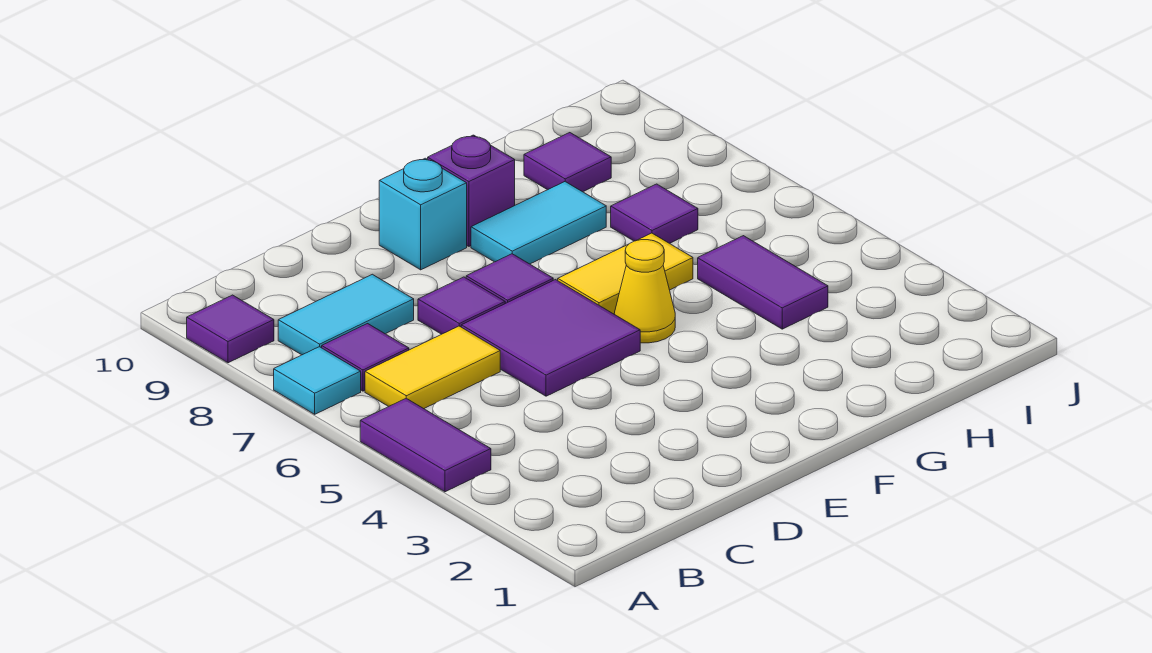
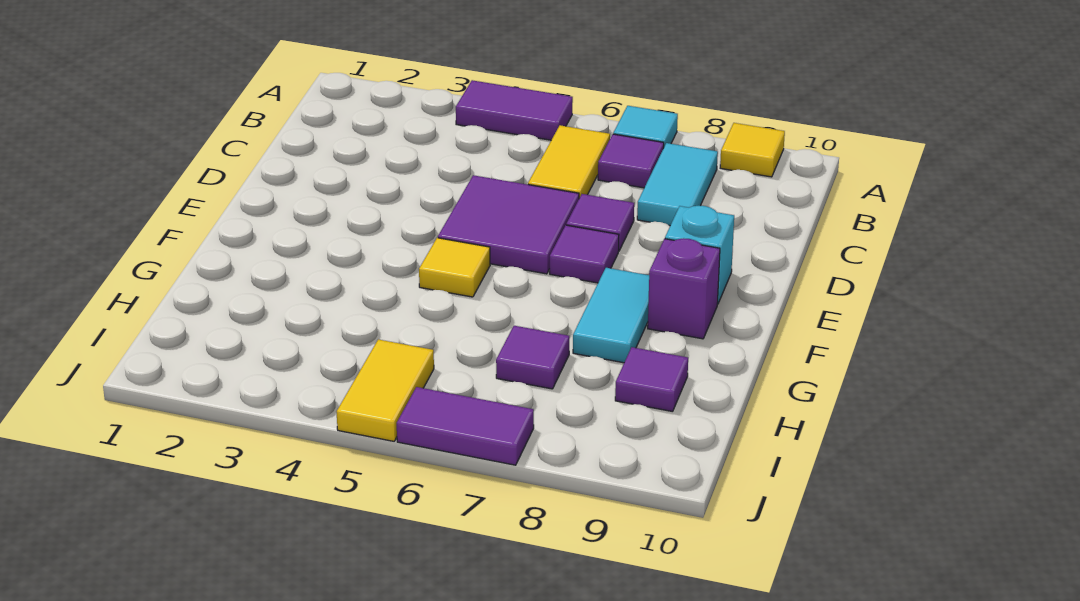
purple 1x1 tile [187,295,274,363] -> yellow 1x1 tile [720,123,785,177]
yellow 1x1 cone [614,240,675,343] -> yellow 1x1 tile [419,238,490,297]
yellow 1x2 tile [558,233,693,314] -> yellow 1x2 tile moved to [336,339,434,441]
purple 1x2 tile [698,236,828,329] -> purple 1x2 tile moved to [397,387,534,465]

